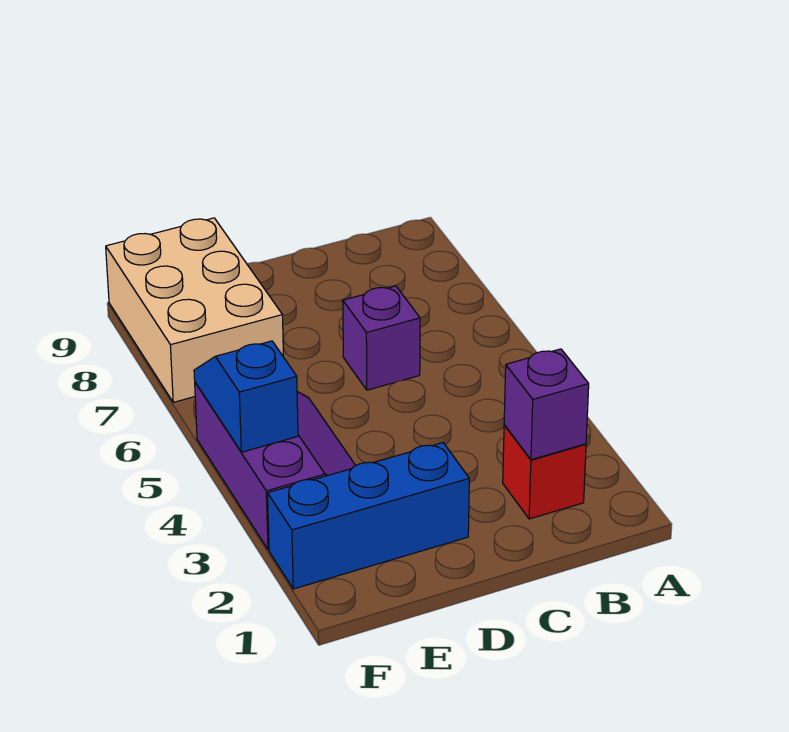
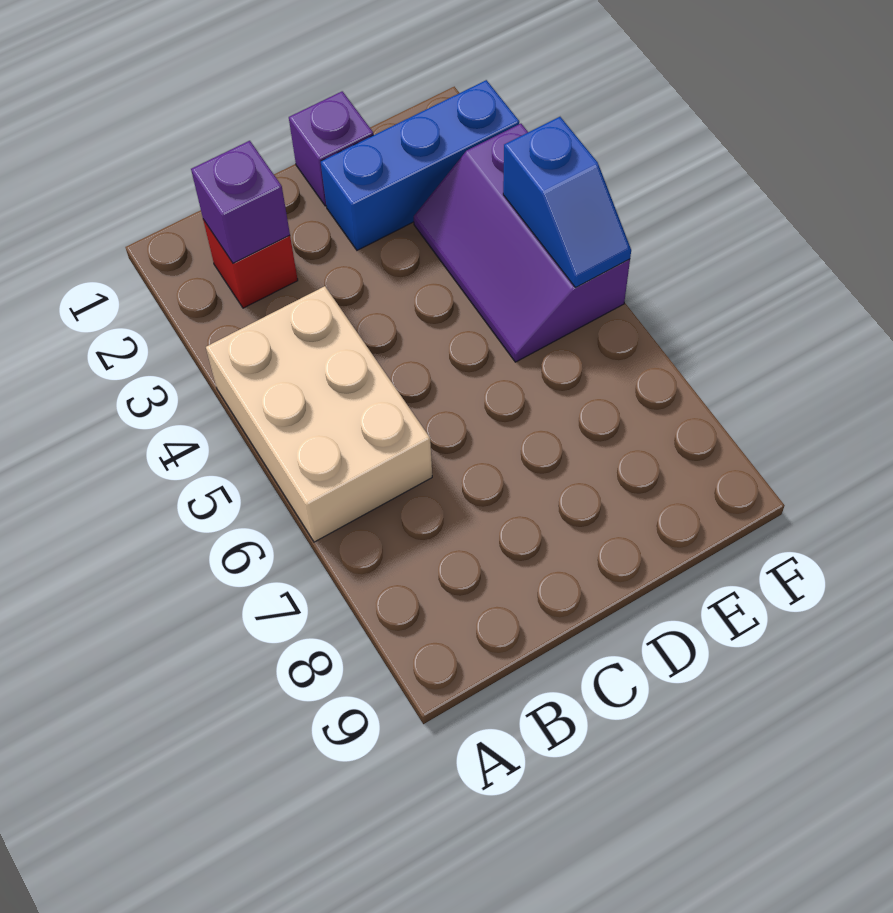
purple 1x1 brick [343,286,420,390] -> purple 1x1 brick moved to [289,91,374,206]
tan 2x3 brick [106,218,284,402] -> tan 2x3 brick moved to [206,286,432,542]

